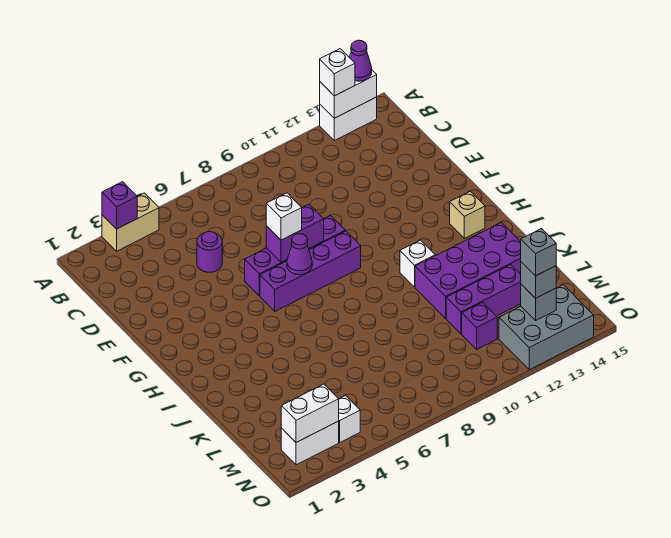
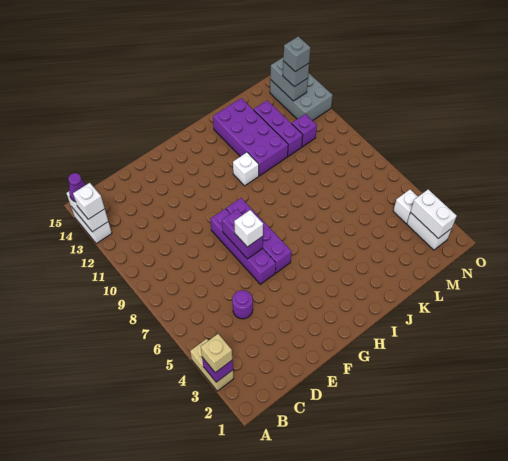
purple 1x1 cone [287,234,312,275] -> none
tan 1x1 brick [450,191,485,238] -> tan 1x1 brick moved to [201,334,232,373]
grey 1x1 brick [521,284,556,320] -> grey 1x2 brick [270,57,308,101]

